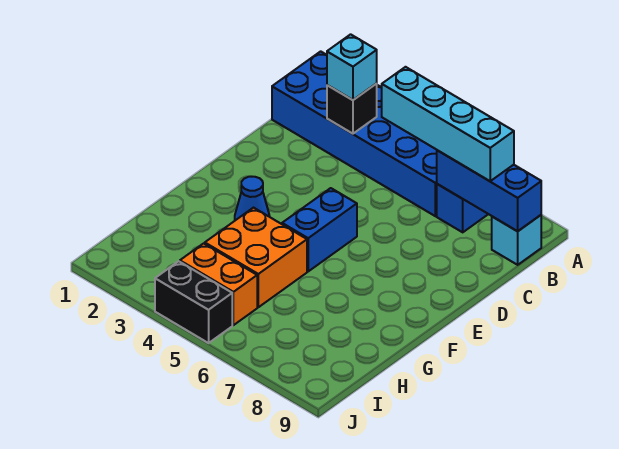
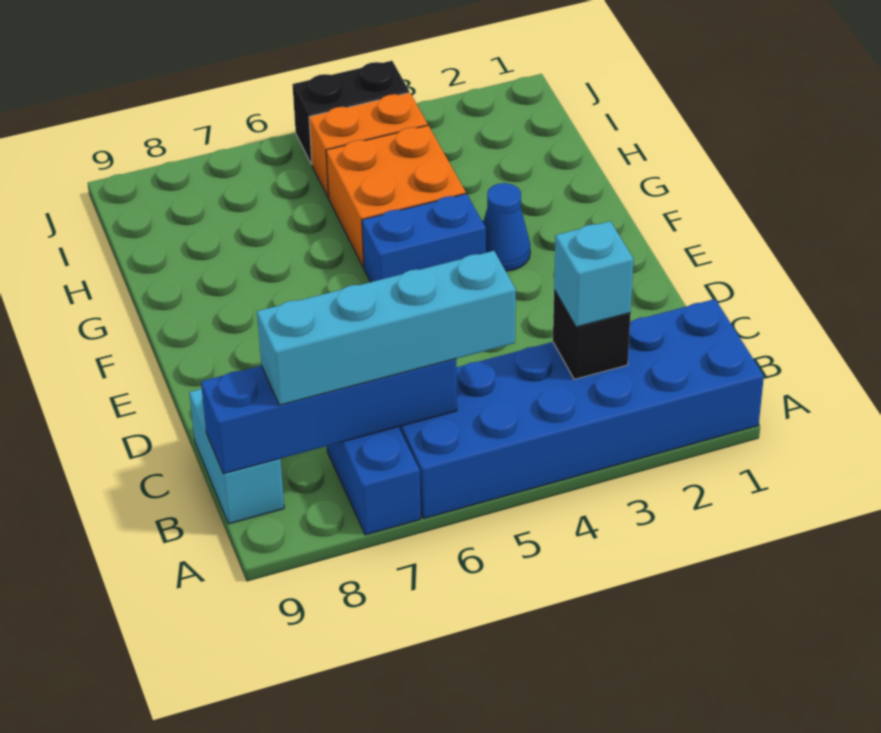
blue 1x3 brick [437,150,541,231] -> blue 1x4 brick [201,359,457,474]
cyan 1x1 brick [492,215,541,265] -> cyan 1x2 brick [189,389,284,524]
blue 1x2 brick [282,188,357,271] -> blue 1x2 brick turned to [362,194,486,282]

